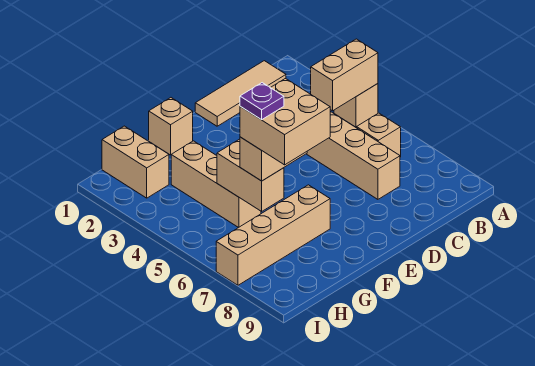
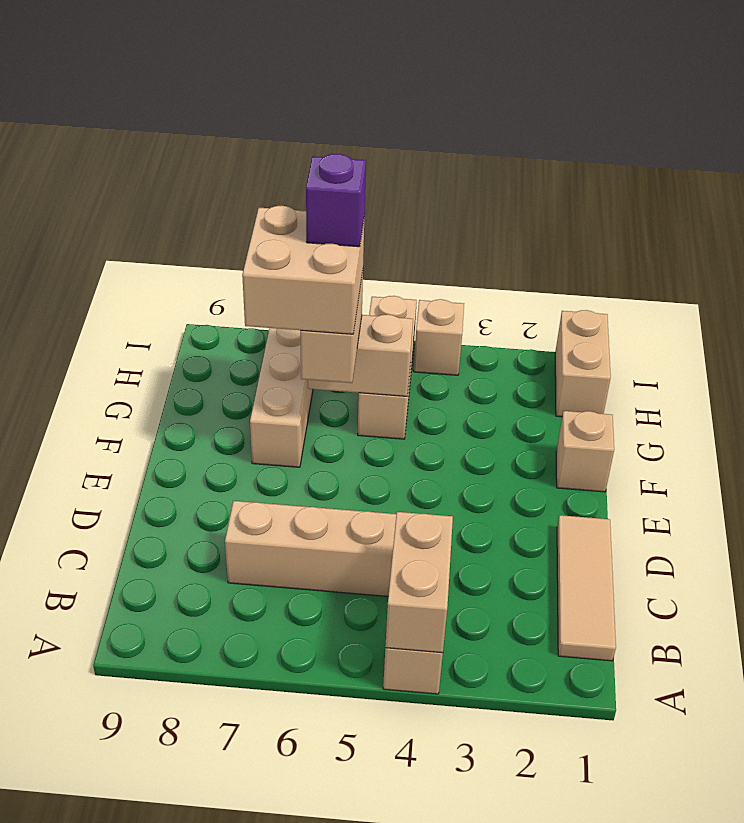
tan 1x1 brick [357,113,401,157] -> tan 1x1 brick moved to [414,299,464,375]
tan 1x3 brick [171,141,261,228] -> tan 1x3 brick turned to [358,296,417,439]
purple 1x1 plate [240,83,284,120] -> purple 1x1 brick [306,154,366,247]
tan 1x2 brick [102,126,169,198] -> tan 1x2 brick turned to [555,310,611,417]

